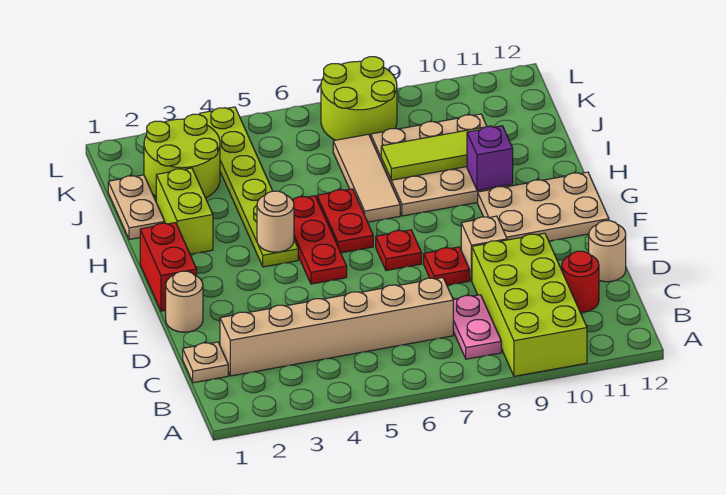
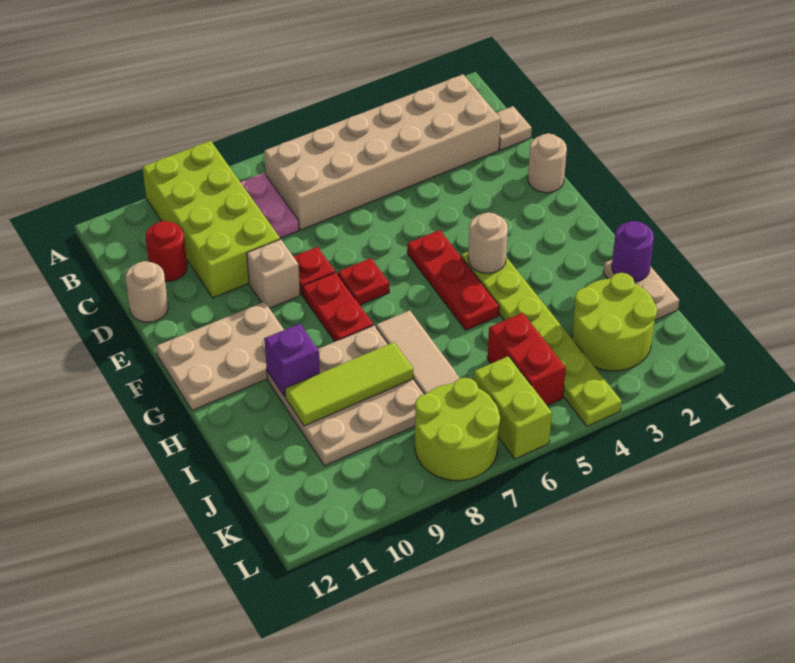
tan 1x6 brick [220,278,453,376] -> tan 2x6 brick [264,74,501,230]
red 1x2 brick [140,223,197,311] -> red 1x2 brick moved to [487,313,566,405]
red 1x2 plate [317,189,373,253] -> red 1x2 plate moved to [302,272,373,342]
lime 1x2 brick [156,168,213,254] -> lime 1x2 brick moved to [474,356,552,459]
none -> purple 1x1 round brick [612,221,654,282]

